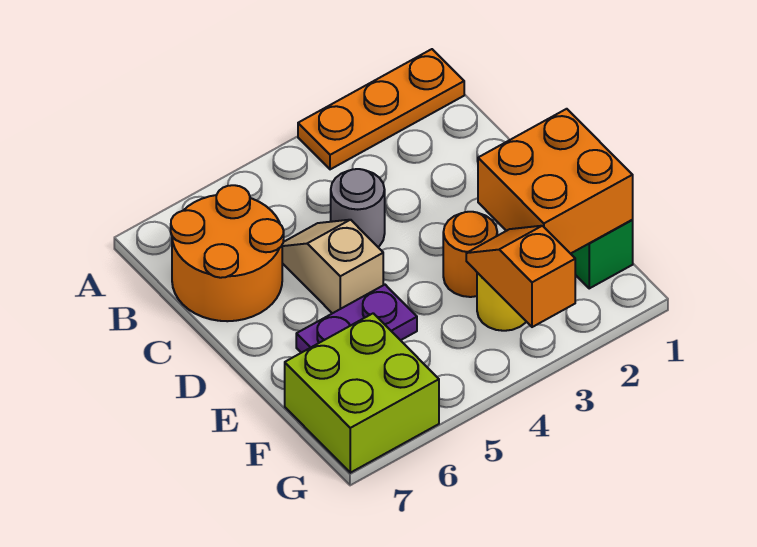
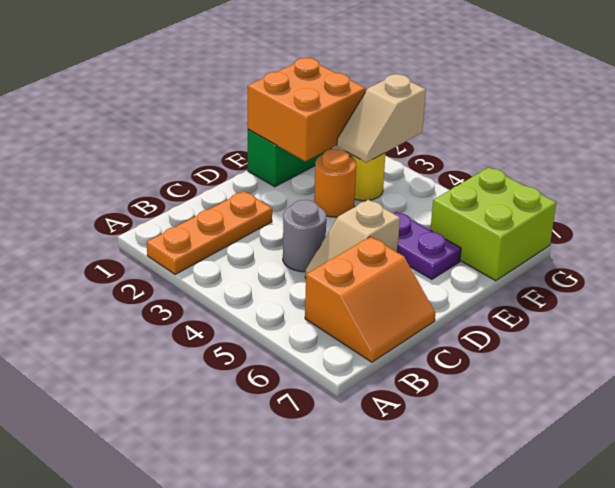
orange 1x3 plate [298,49,464,169] -> orange 1x3 plate turned to [147,191,272,275]
orange 2x2 round brick [171,185,284,321] -> orange 2x2 slope [305,237,435,362]
orange 1x2 slope [466,226,575,327] -> tan 1x2 slope [337,74,426,163]

